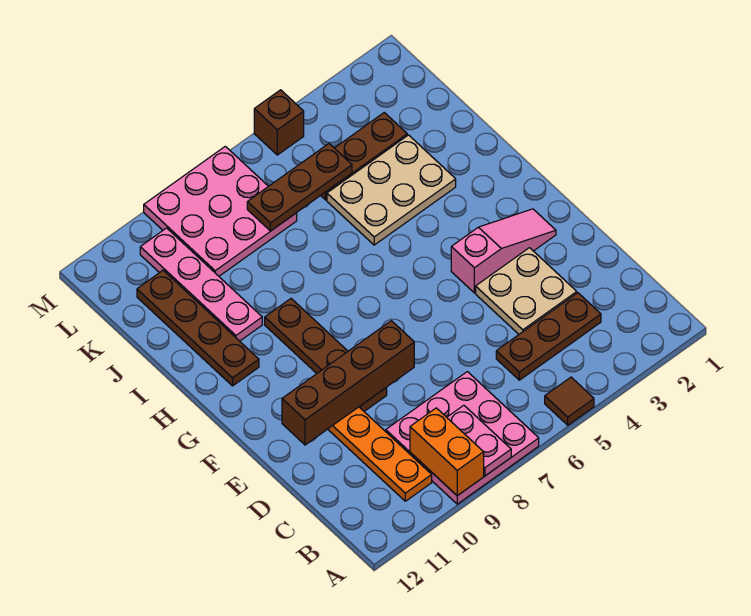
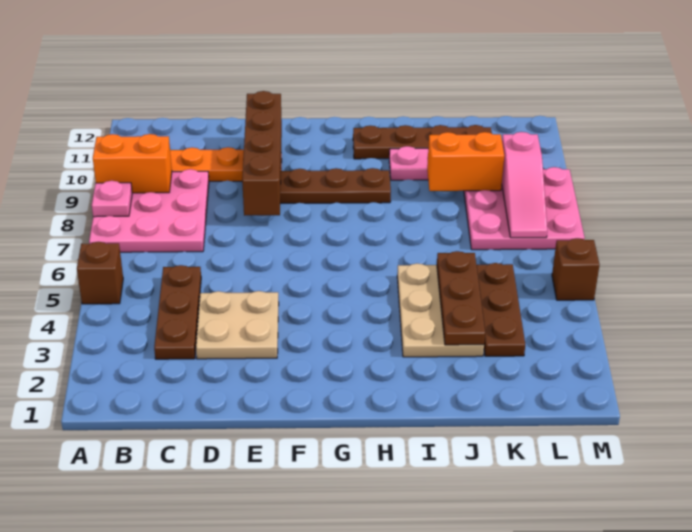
brown 1x1 tile [545,377,594,425] -> brown 1x1 brick [77,242,123,304]
pink 1x2 plate [447,405,511,476] -> pink 1x1 plate [92,181,132,217]
pink 1x3 slope [451,209,556,293] -> pink 1x3 slope moved to [502,132,547,238]
none -> orange 1x2 brick [427,132,504,191]
brown 1x3 plate [247,144,352,231] -> brown 1x3 plate moved to [437,251,485,345]

